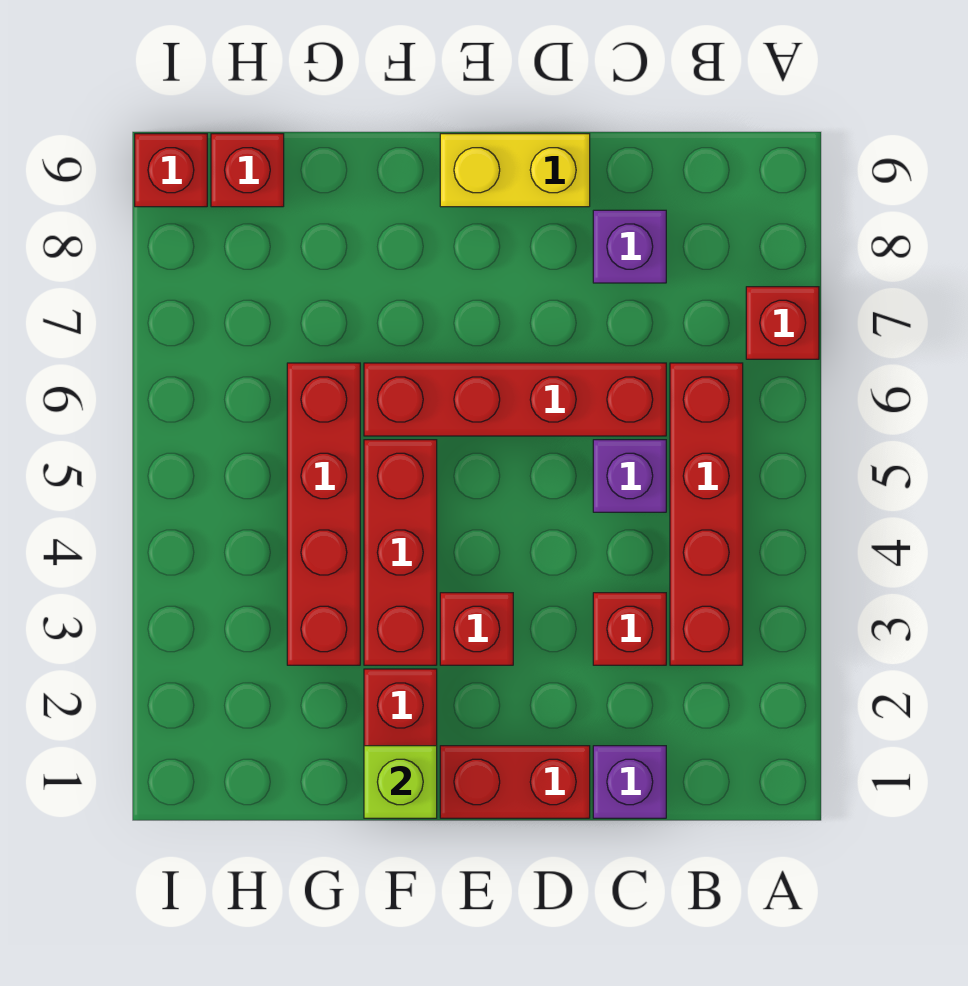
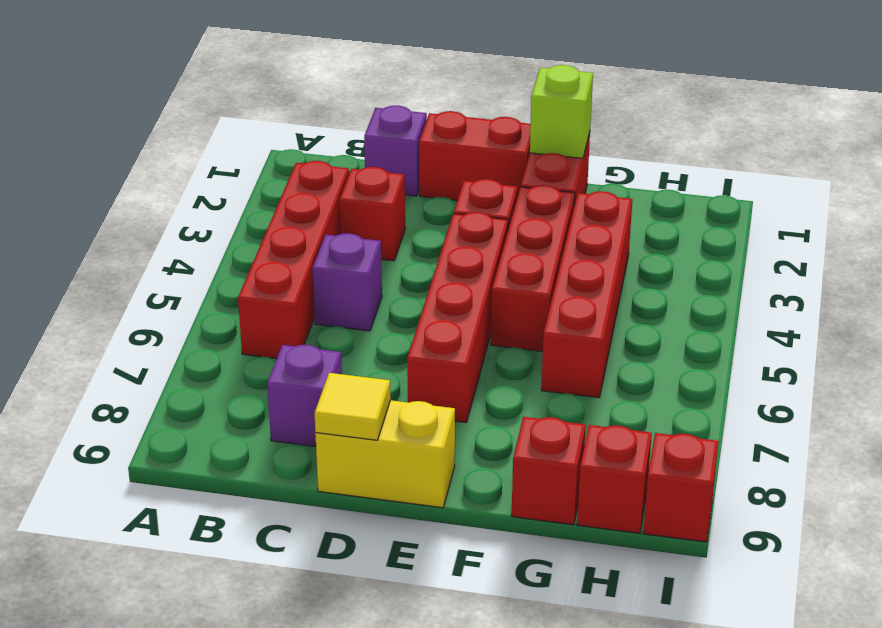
red 1x1 brick [746,287,819,359] -> red 1x1 brick moved to [512,417,586,525]
red 1x4 brick [364,363,666,436] -> red 1x4 brick turned to [407,212,508,423]
none -> yellow 1x1 tile [314,373,391,440]

